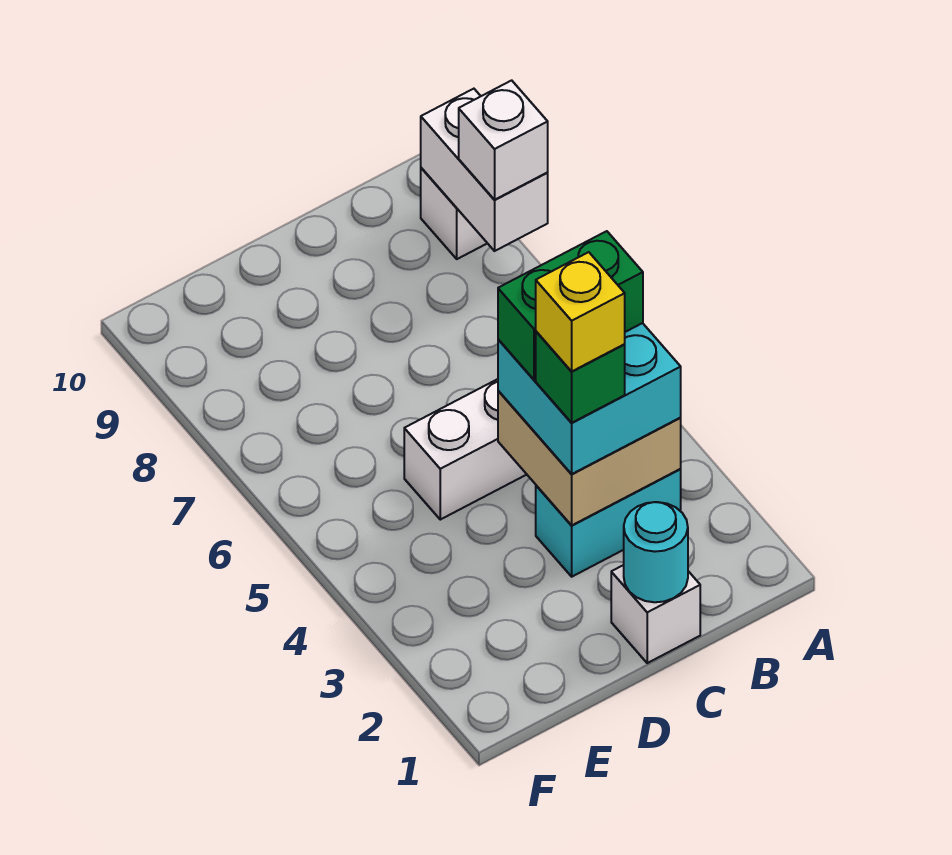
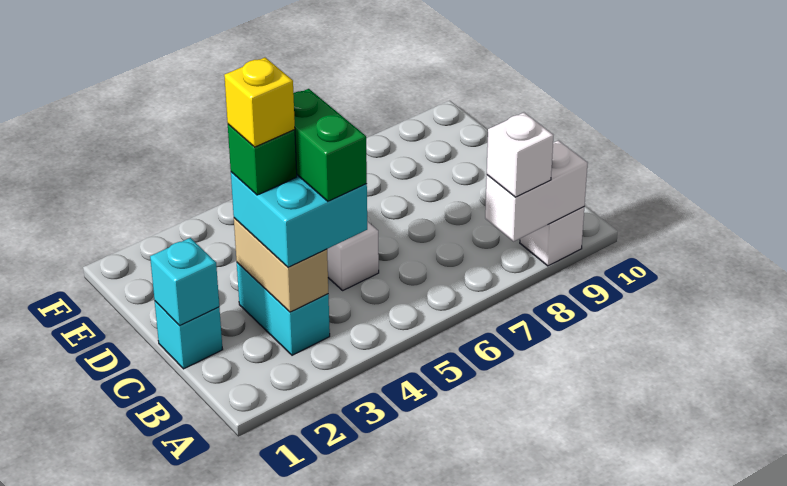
tan 2x2 brick [498,391,681,525] -> tan 1x2 brick [234,218,328,312]
white 1x1 brick [611,565,700,663] -> cyan 1x1 brick [155,301,223,369]
cyan 1x1 round brick [624,502,688,602] -> cyan 1x1 brick [150,238,219,326]

